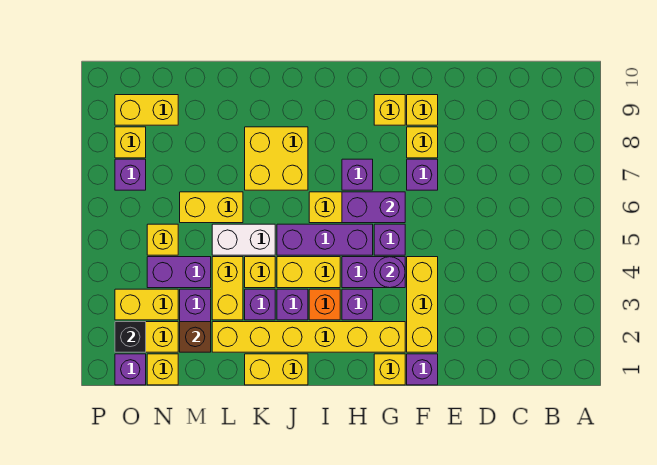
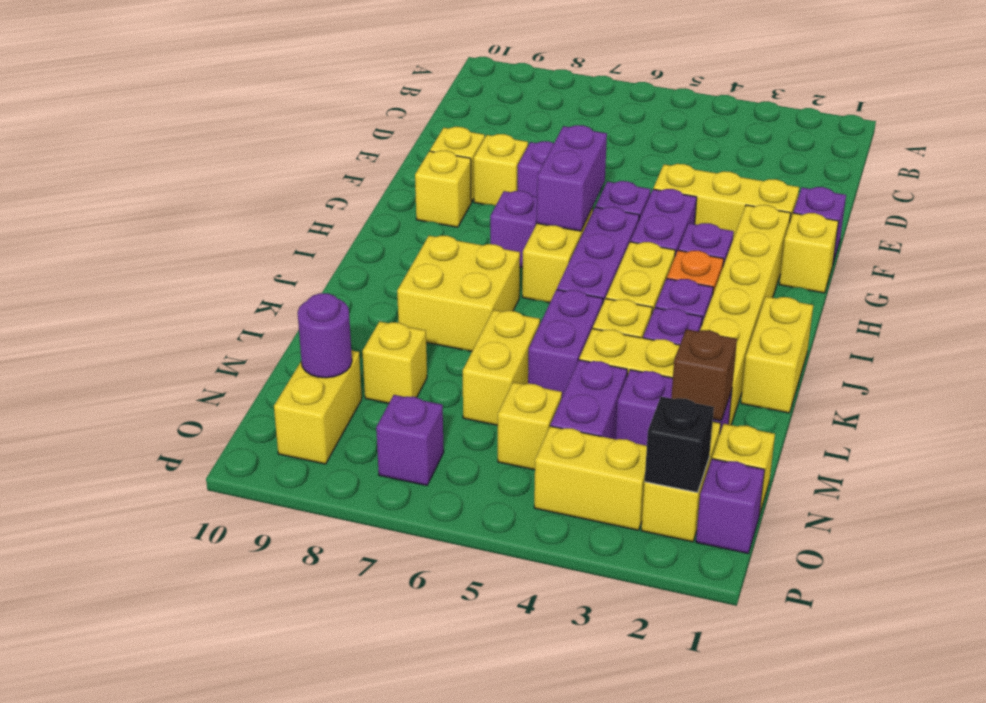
purple 1x1 round brick [374,257,405,288] -> purple 1x1 round brick moved to [298,293,352,378]
white 1x2 brick [212,224,275,255] -> purple 1x2 brick [528,290,603,397]
yellow 1x2 brick [115,289,178,320] -> yellow 1x2 brick turned to [534,426,647,530]
yellow 1x1 brick [115,127,146,158] -> yellow 1x1 brick moved to [362,321,427,403]

